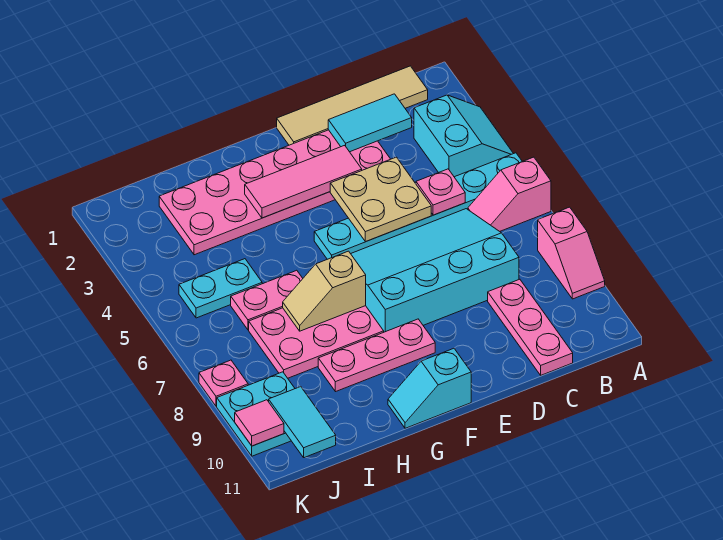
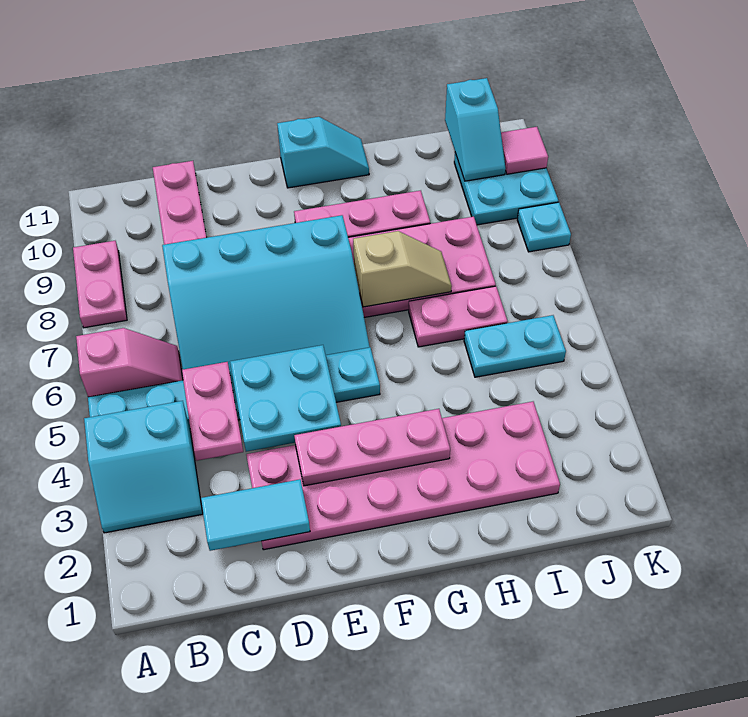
cyan 2x2 slope [414,95,513,177] -> cyan 2x2 slope turned to [84,401,203,533]
pink 1x2 slope [538,207,605,299] -> pink 1x2 plate [73,241,127,328]
tan 1x4 tile [277,66,428,145] -> none
pink 1x1 plate [416,169,465,215] -> pink 1x2 plate [182,362,243,461]
tan 2x2 plate [330,157,431,242] -> cyan 2x2 plate [230,345,341,452]
pink 1x3 tile [245,145,362,218] -> pink 1x3 plate [294,409,450,486]
cyan 1x2 tile [269,387,336,458] -> cyan 1x2 slope [445,78,505,181]
pink 1x1 plate [199,360,248,406] -> cyan 1x1 plate [517,202,571,252]

